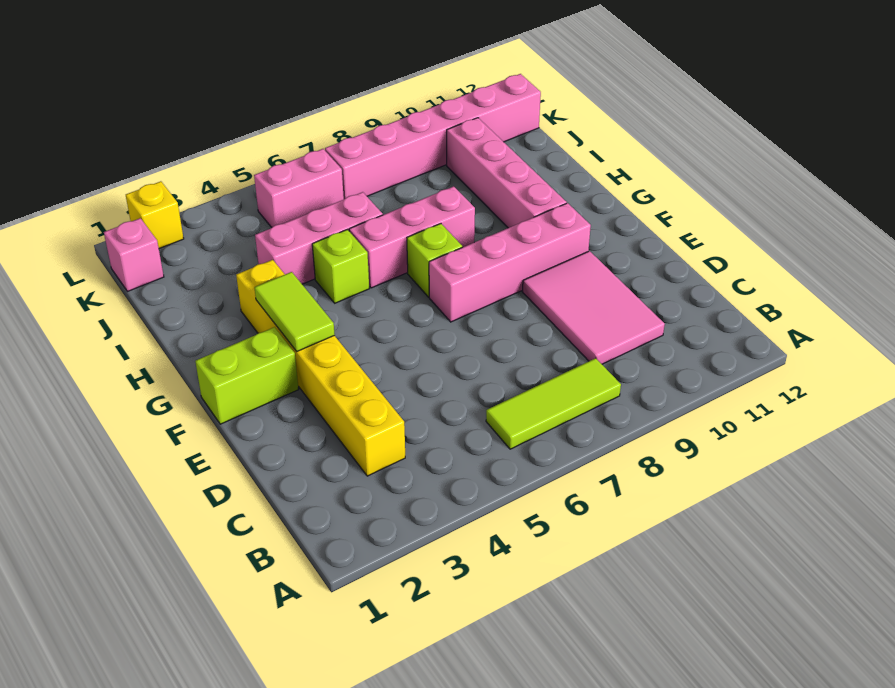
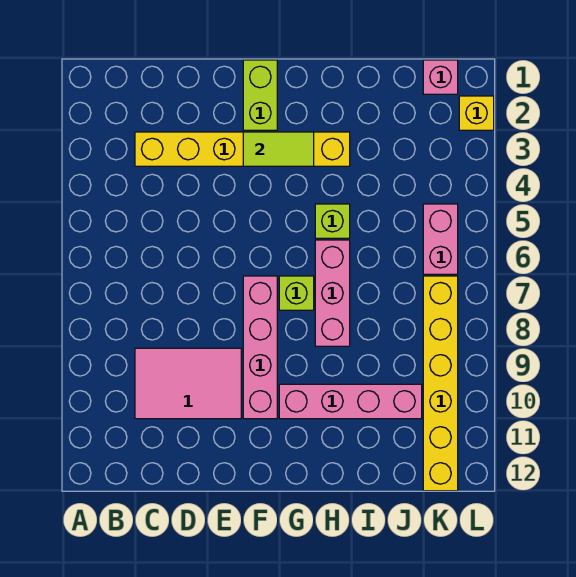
lime 1x3 tile [486,358,621,449] -> none
pink 1x3 brick [255,192,383,284] -> none
pink 1x6 brick [325,74,541,199] -> yellow 1x6 brick [423,276,458,491]

